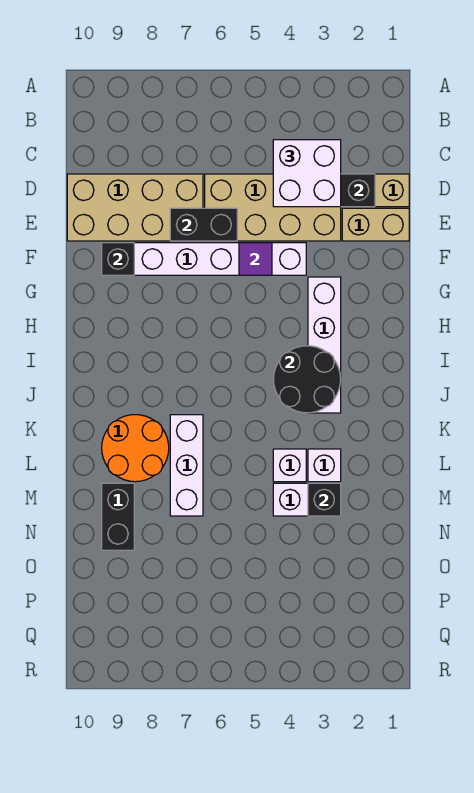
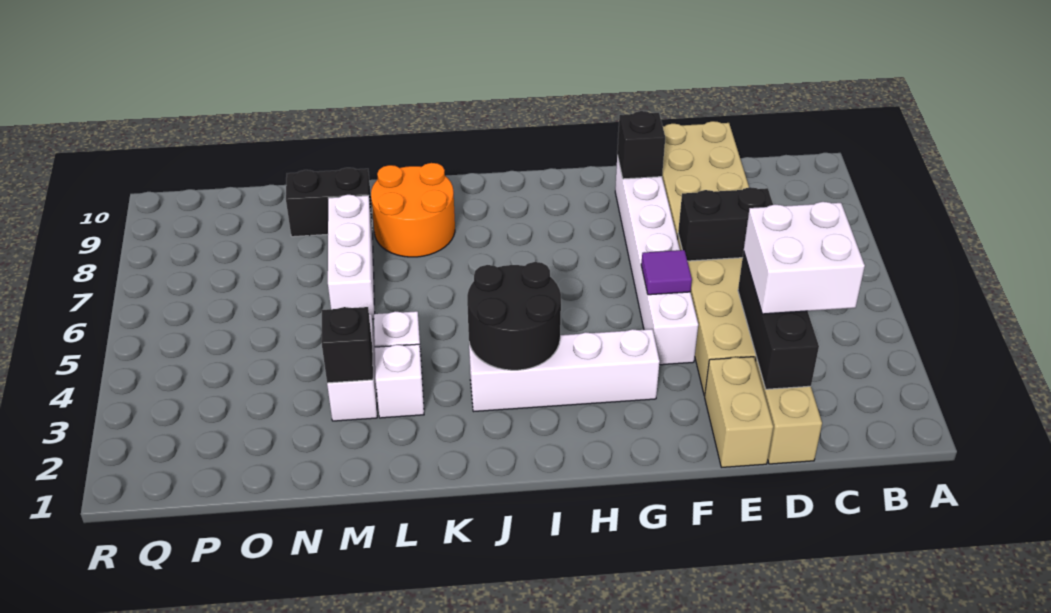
black 1x2 brick [170,208,237,241] -> black 1x2 brick turned to [678,187,773,261]
white 1x3 brick [170,415,203,516] -> white 1x3 brick turned to [328,195,375,319]

